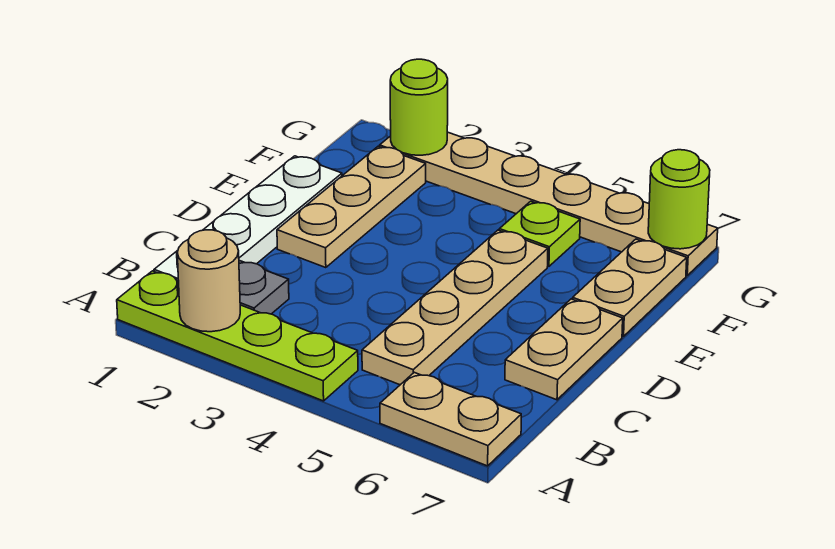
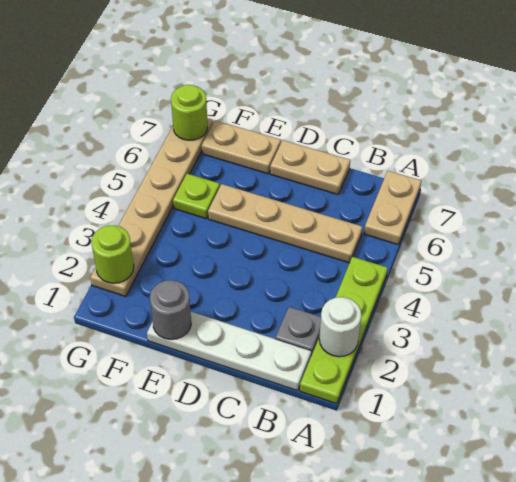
tan 1x1 round brick [177,230,240,332] -> white 1x1 round brick [319,297,361,357]
tan 1x3 plate [277,146,426,268] -> none
none -> grey 1x1 round brick [150,280,191,339]

